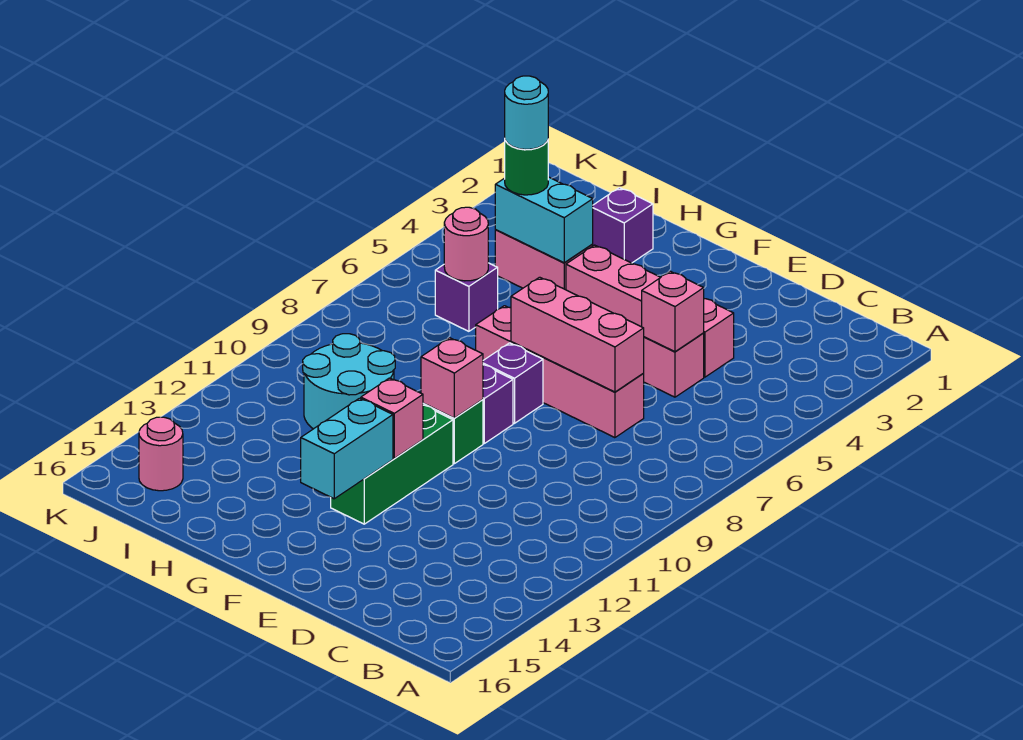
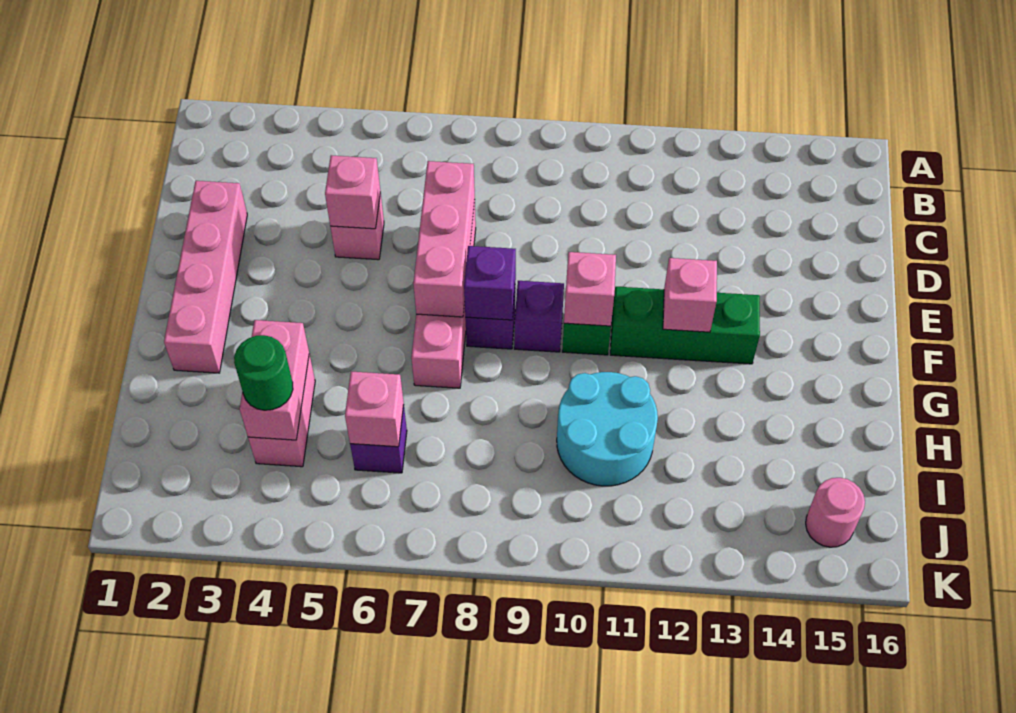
pink 1x4 brick [566,245,734,377] -> pink 1x4 brick moved to [164,181,247,373]
cyan 1x2 brick [301,398,393,499] -> none
purple 1x1 brick [593,188,653,263] -> purple 1x1 brick moved to [464,246,516,320]
cyan 1x2 brick [495,177,593,263] -> pink 1x2 brick [240,320,309,440]
cyan 1x1 round brick [505,76,548,149] -> none
pink 1x1 round brick [444,207,488,281] -> pink 1x1 brick [345,371,404,447]

